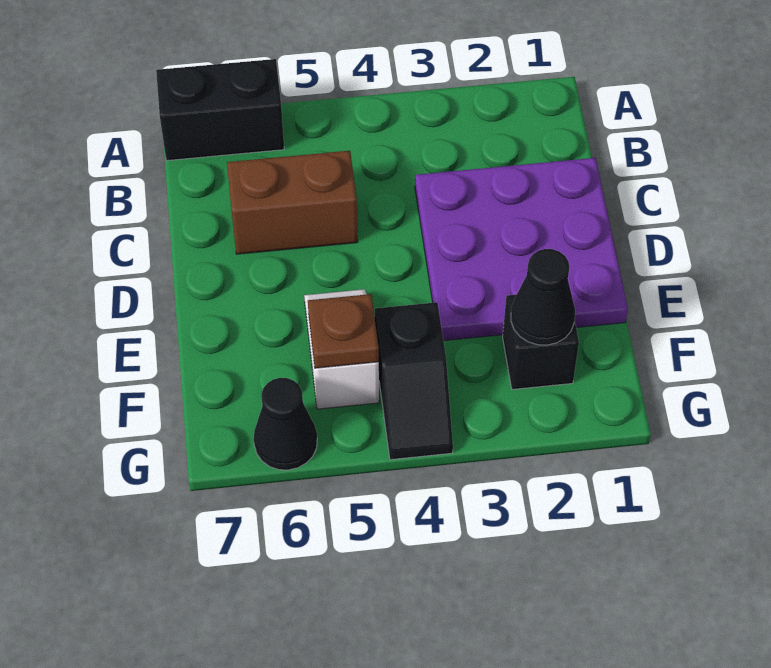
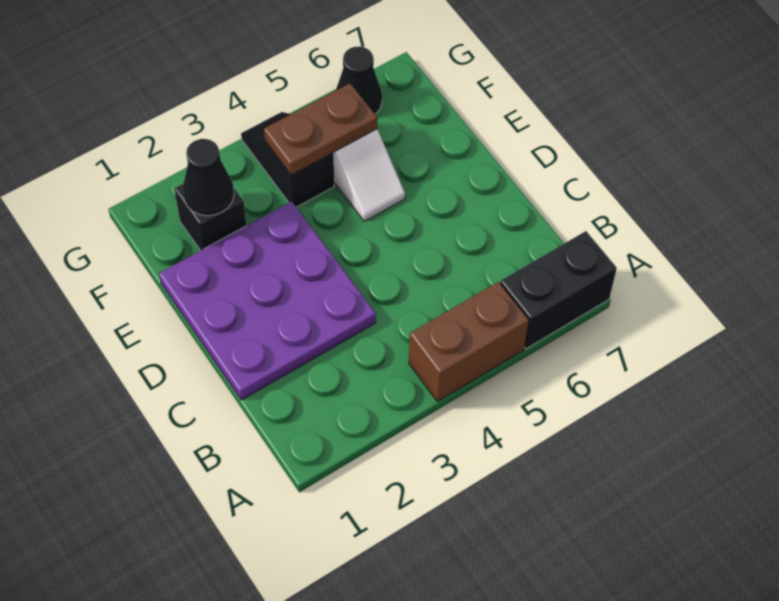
brown 1x2 brick [227,151,358,254] -> brown 1x2 brick moved to [409,282,529,402]
brown 1x1 plate [308,294,379,368] -> brown 1x2 plate [264,83,377,175]

